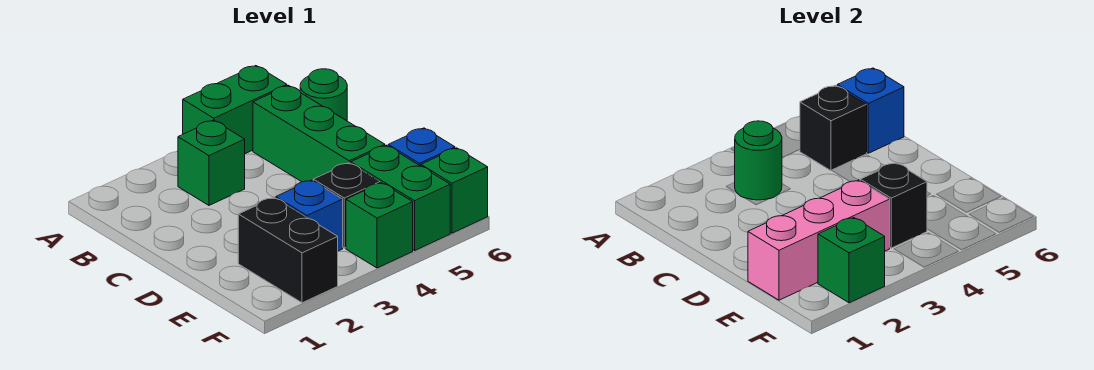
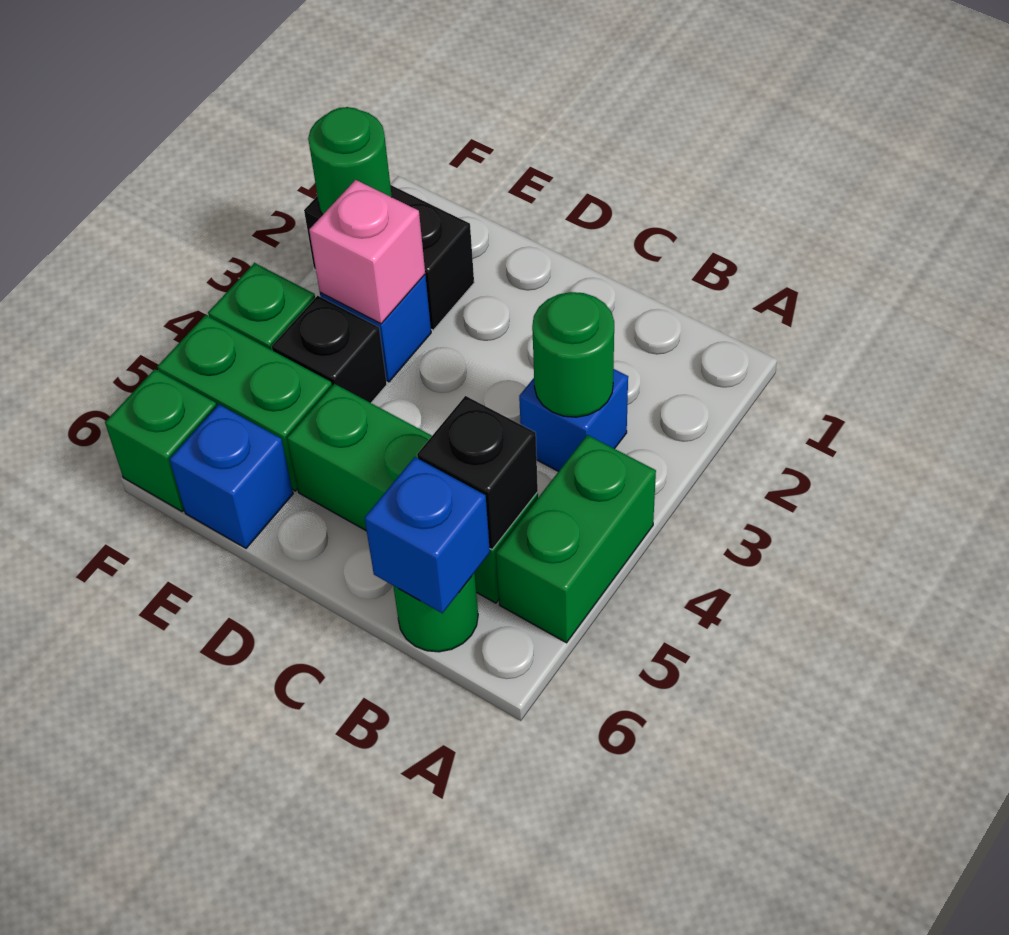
green 1x1 brick [178,120,245,205] -> blue 1x1 brick [519,369,628,471]
pink 1x3 brick [748,180,890,300] -> pink 1x1 brick [309,180,425,324]
black 1x1 brick [860,163,927,248] -> none
green 1x1 brick [818,218,885,303] -> green 1x1 round brick [308,107,392,214]

